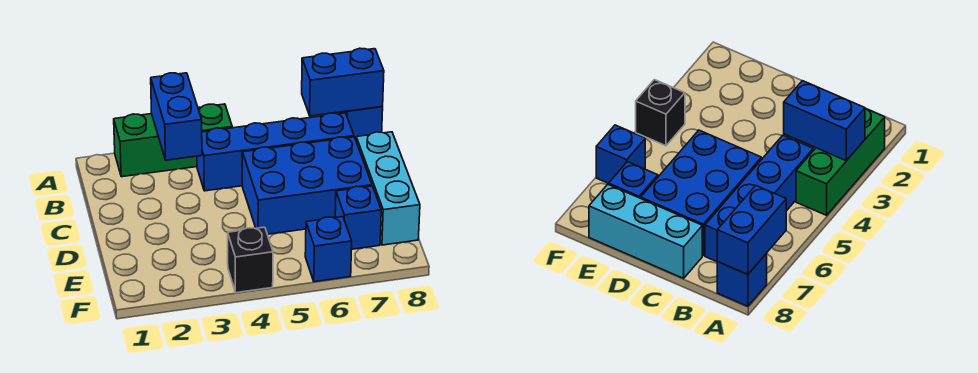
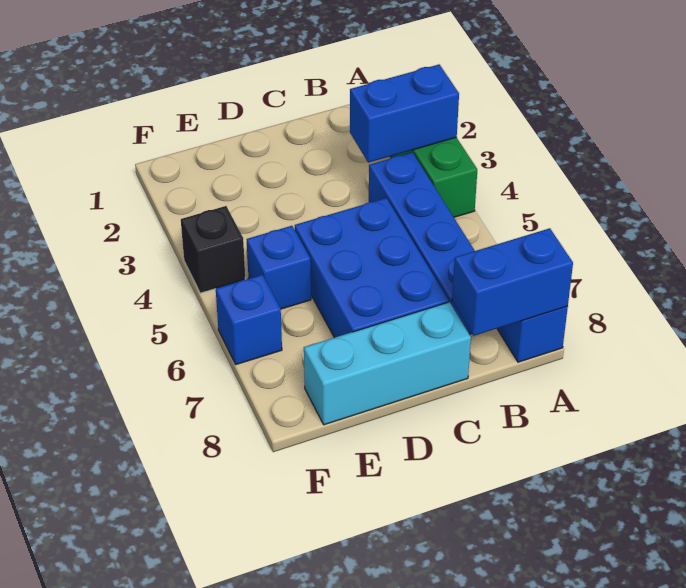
blue 1x2 brick [302,48,384,116] -> blue 1x2 brick turned to [452,228,573,336]
blue 1x1 brick [335,186,381,249] -> blue 1x1 brick moved to [247,226,311,309]

